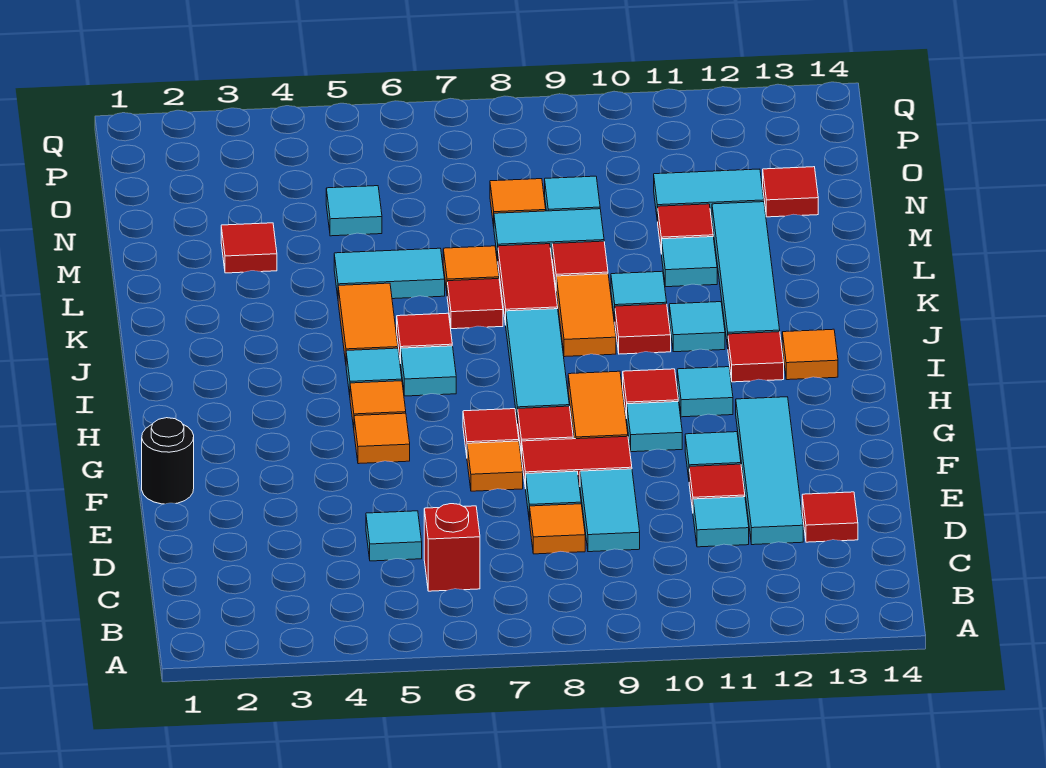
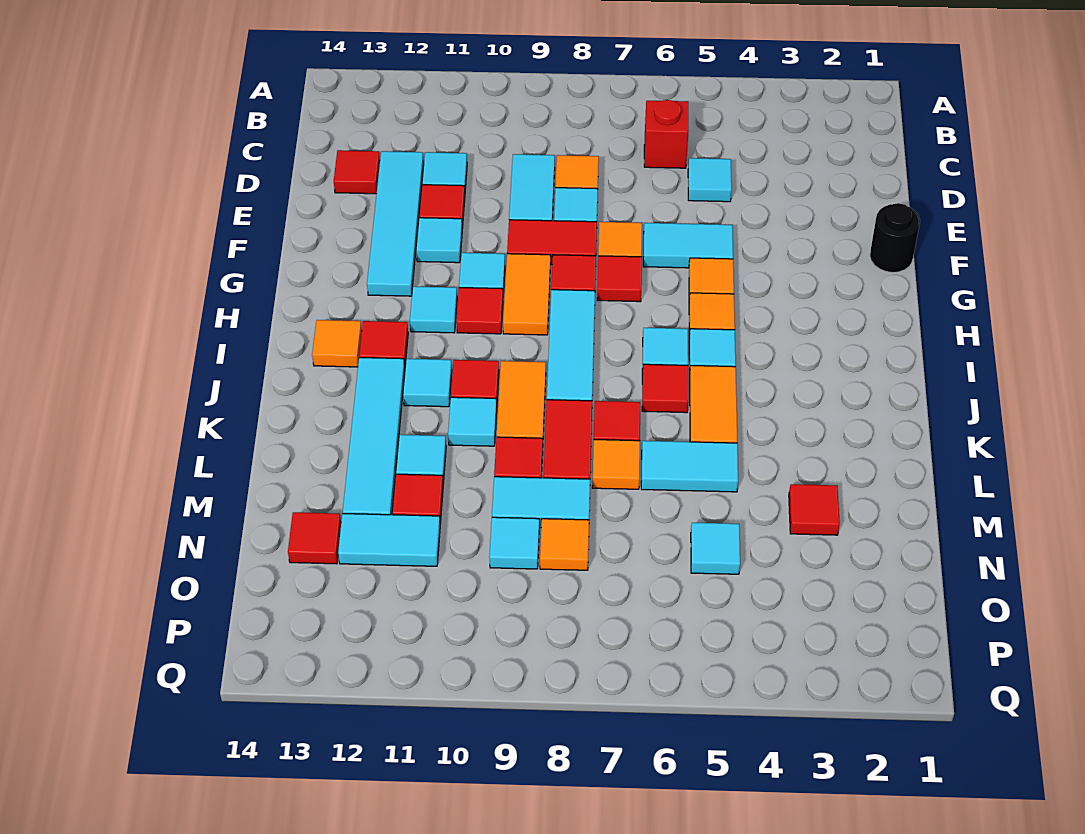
none -> cyan 1x2 tile [643,223,733,268]

